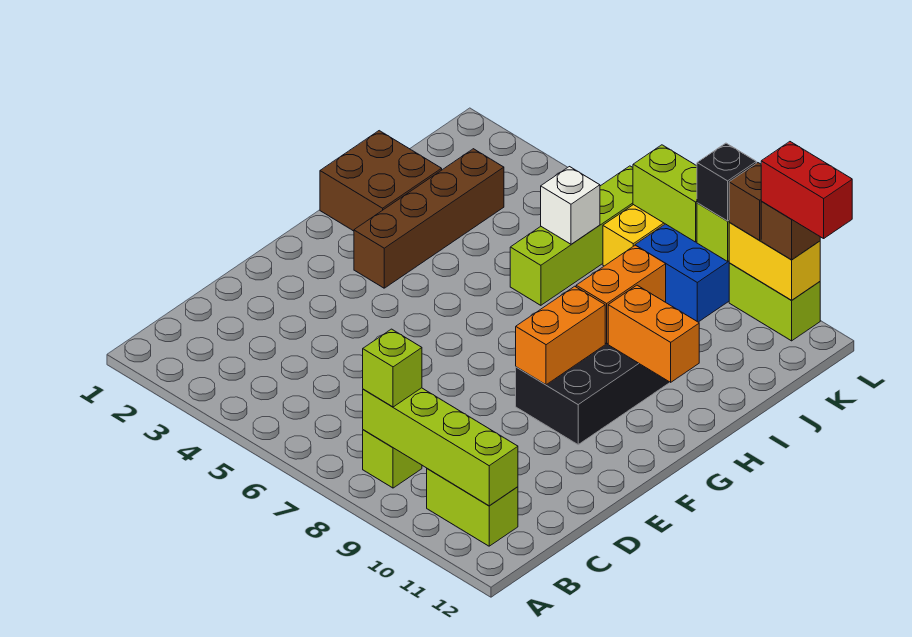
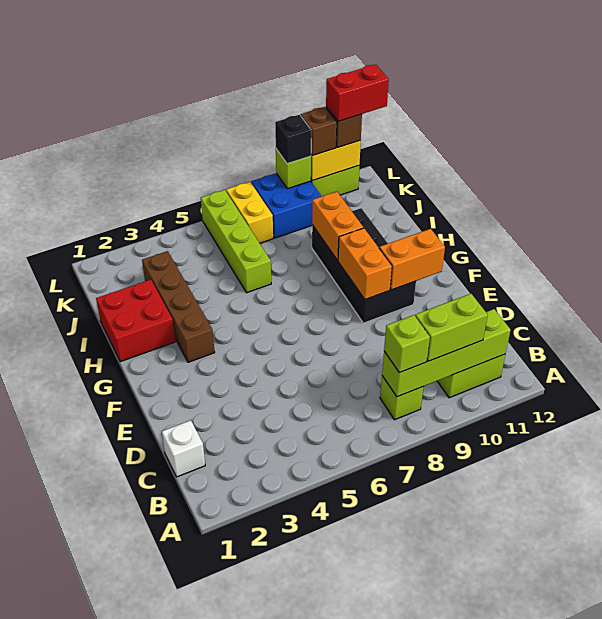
brown 2x2 brick [320,131,442,231] -> red 2x2 brick [96,280,175,362]
orange 1x2 brick [608,285,699,382] -> orange 1x2 brick moved to [379,229,445,290]
white 1x1 brick [541,167,600,244] -> white 1x1 brick moved to [162,420,205,477]
lime 1x2 brick [633,145,697,242] -> lime 1x2 brick moved to [415,294,488,361]

